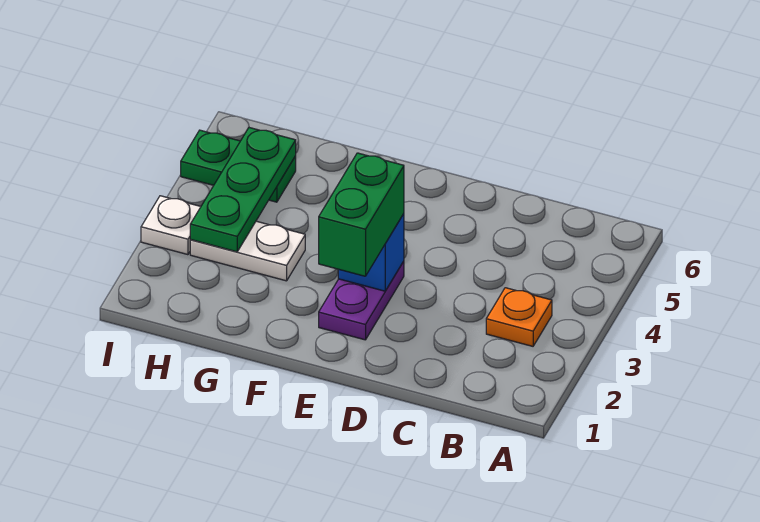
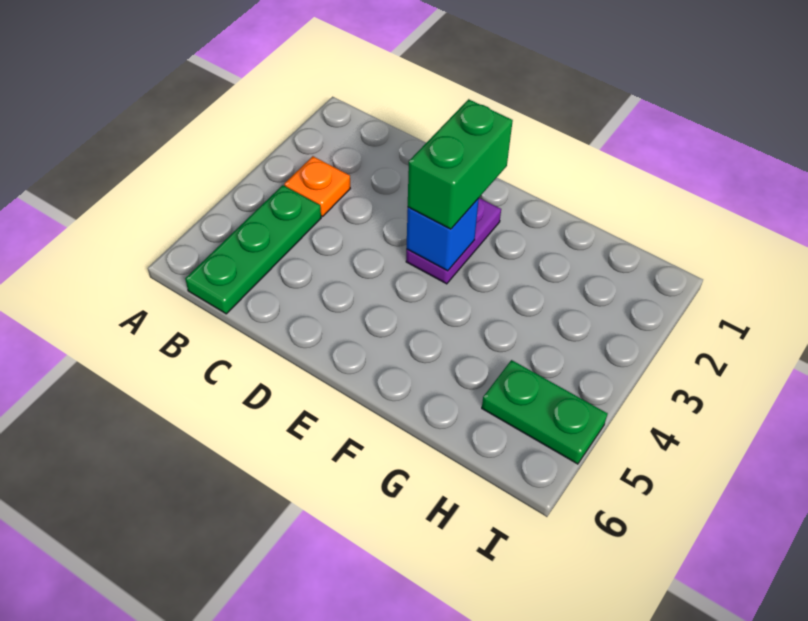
white 1x2 plate [190,221,305,281] -> none
green 1x3 plate [190,128,296,252] -> green 1x3 plate moved to [185,185,321,314]
white 1x1 plate [141,196,201,255] -> none

